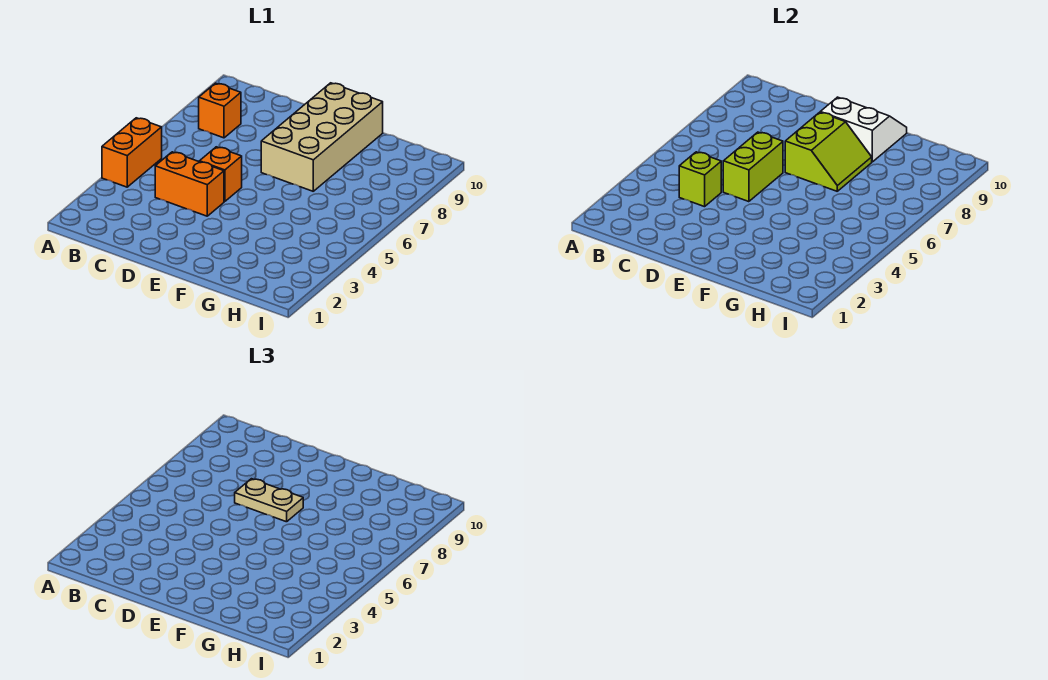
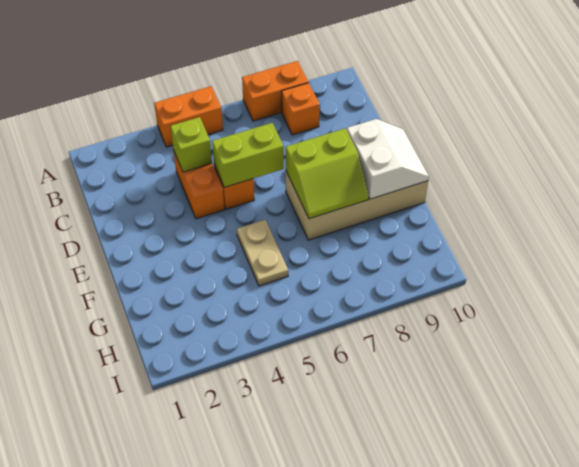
none -> orange 1x2 brick [242,61,308,121]
tan 1x2 plate [235,479,303,522] -> tan 1x2 plate moved to [237,220,288,286]

